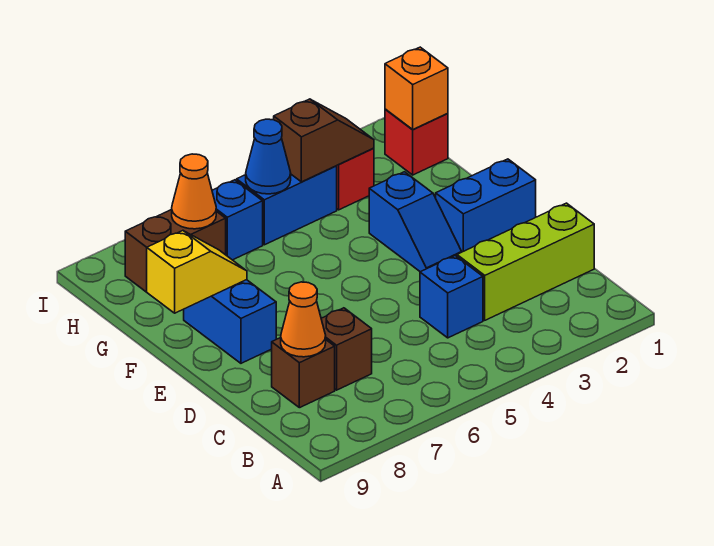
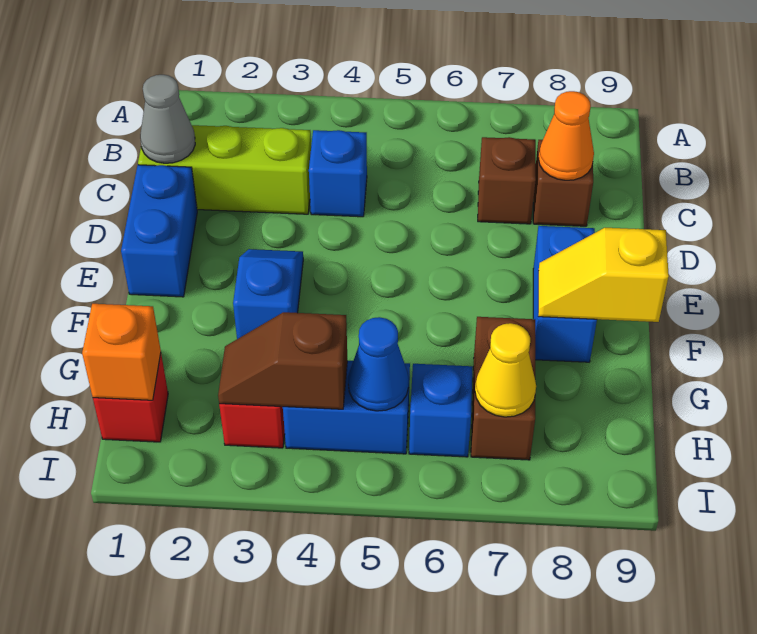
none -> grey 1x1 cone [140,75,195,163]
blue 1x2 brick [436,159,536,252] -> blue 1x2 brick turned to [121,165,197,297]
brown 1x2 brick [125,210,226,292] -> brown 1x2 brick turned to [471,317,535,460]
orange 1x1 cone [172,154,216,229] -> yellow 1x1 cone [475,323,536,417]

